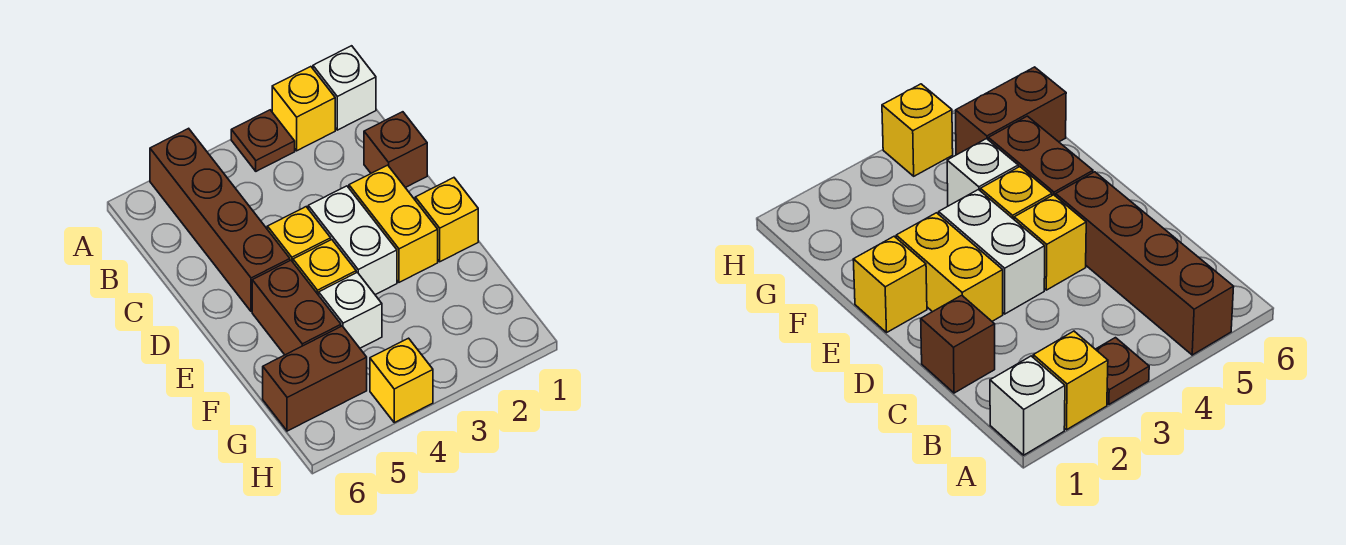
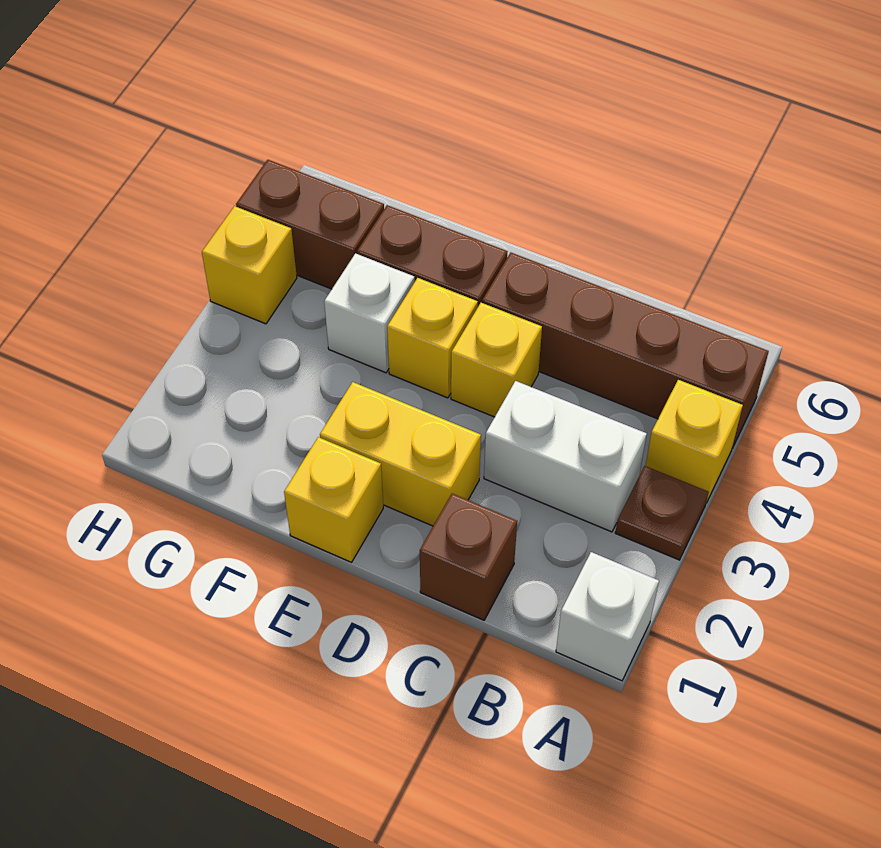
yellow 1x1 brick [272,67,335,151] -> yellow 1x1 brick moved to [645,380,743,503]
white 1x2 brick [308,186,397,295] -> white 1x2 brick moved to [484,381,647,532]
brown 1x2 brick [263,326,367,431] -> brown 1x2 brick turned to [236,160,384,289]

